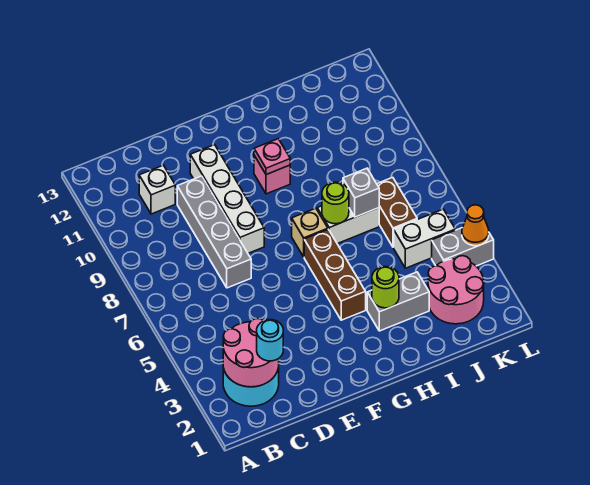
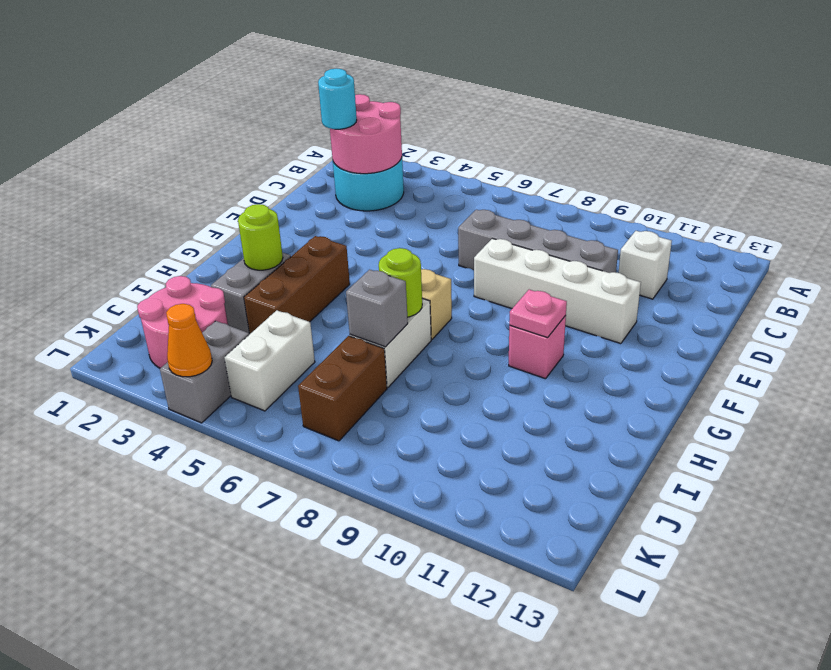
brown 1x3 brick [304,229,366,320] -> brown 1x3 brick turned to [244,236,350,334]
brown 1x2 brick [377,177,417,247] -> brown 1x2 brick turned to [298,336,387,441]

